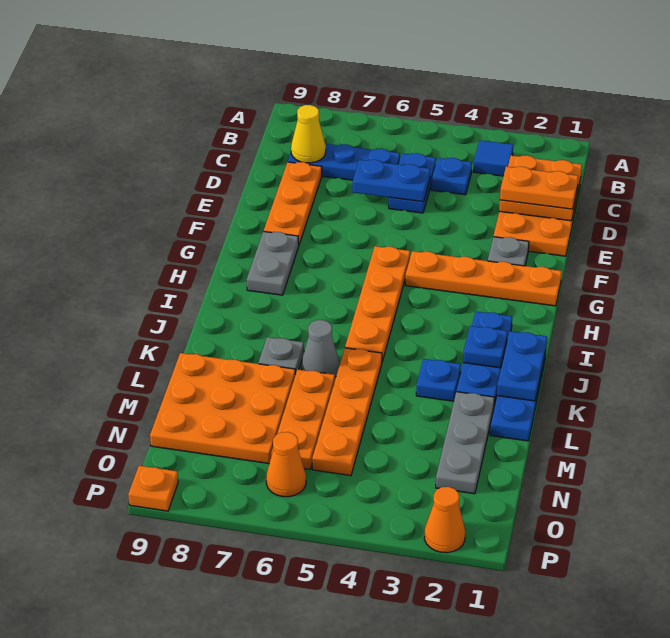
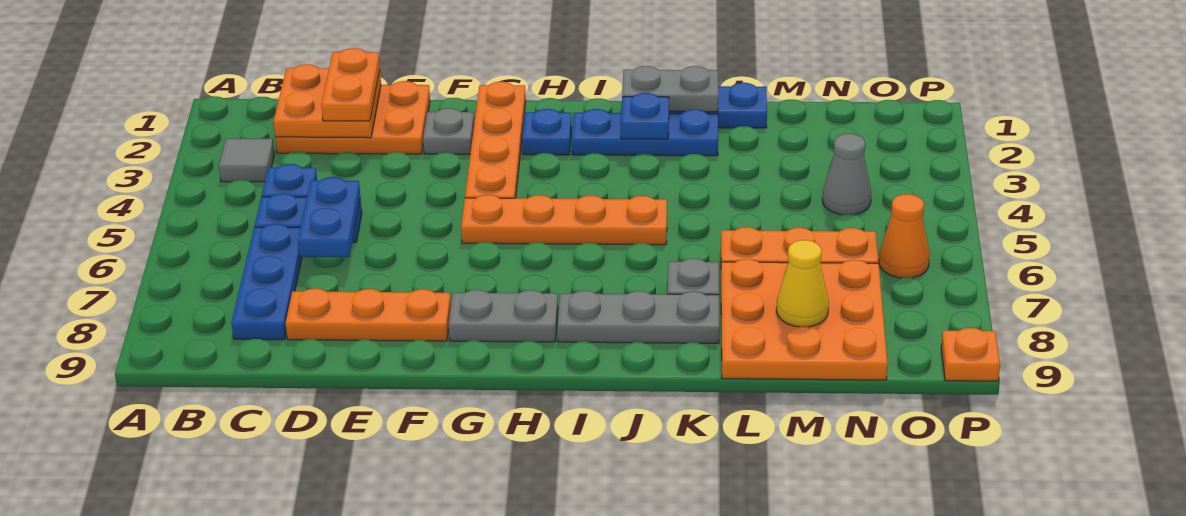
blue 1x1 tile [473,140,513,176] -> grey 1x1 tile [219,139,274,182]
yellow 1x1 cone [291,105,326,163] -> yellow 1x1 cone moved to [776,240,829,327]
blue 1x2 plate [497,331,547,401] -> grey 1x2 plate [622,66,718,112]
blue 1x1 plate [416,359,461,401] -> blue 1x1 plate moved to [522,109,572,155]
orange 1x4 plate [312,348,382,476] -> none
grey 1x1 cone [301,320,339,377] -> grey 1x1 cone moved to [822,134,871,215]
grey 1x3 plate [436,392,495,494] -> grey 1x3 plate moved to [558,291,719,343]
orange 1x1 cone [424,487,465,553] -> none

